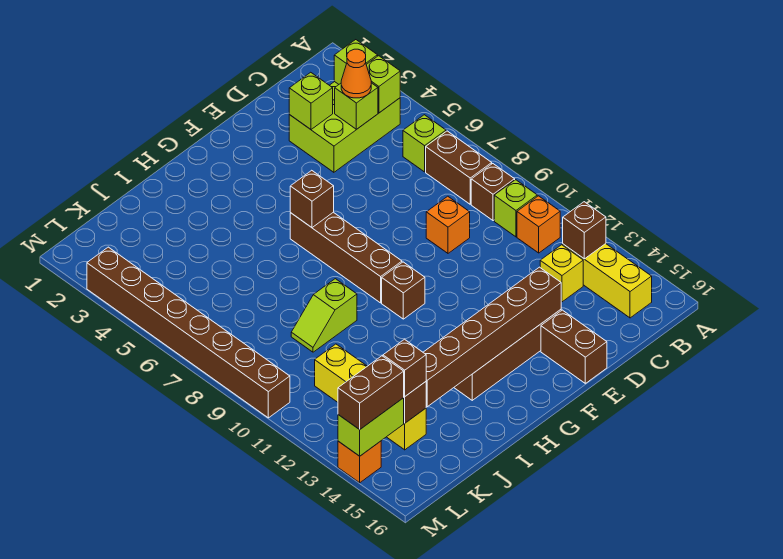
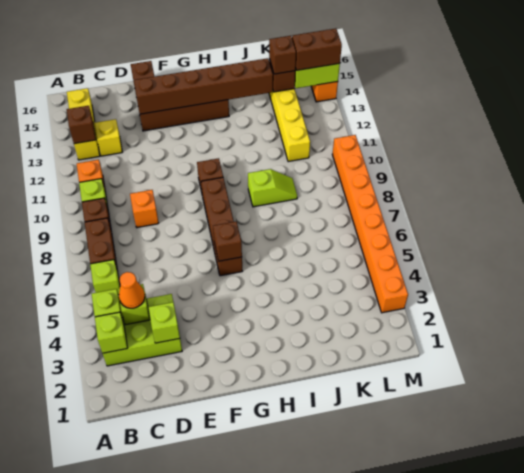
brown 1x8 brick [87,247,290,418] -> orange 1x8 brick [332,135,408,313]

